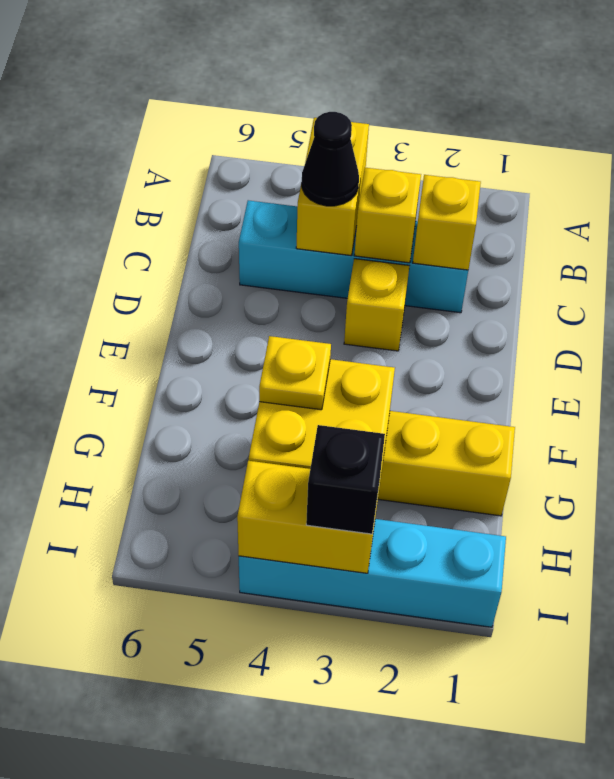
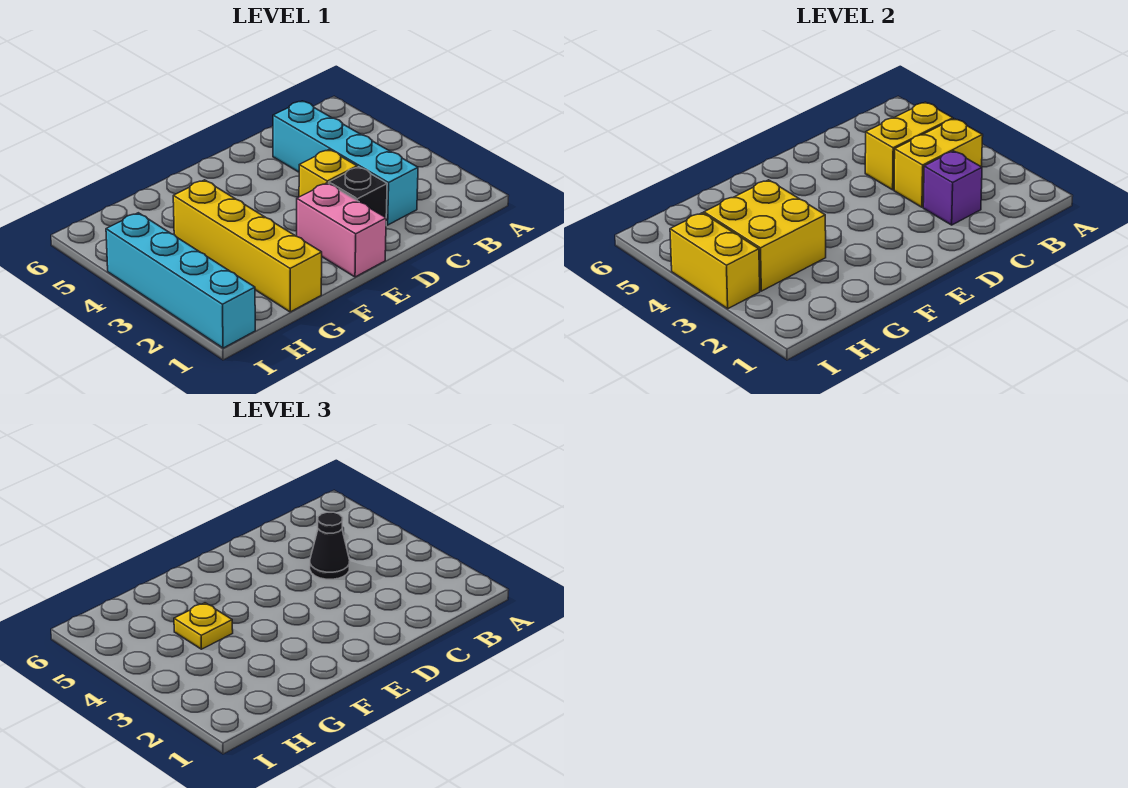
yellow 1x1 brick [413,175,481,270] -> purple 1x1 brick [923,151,982,225]
yellow 1x1 brick [354,168,421,263] -> yellow 1x2 brick [894,119,983,207]
none -> pink 1x2 brick [297,183,386,277]
black 1x1 brick [306,425,385,534] -> black 1x1 brick moved to [329,167,387,217]

